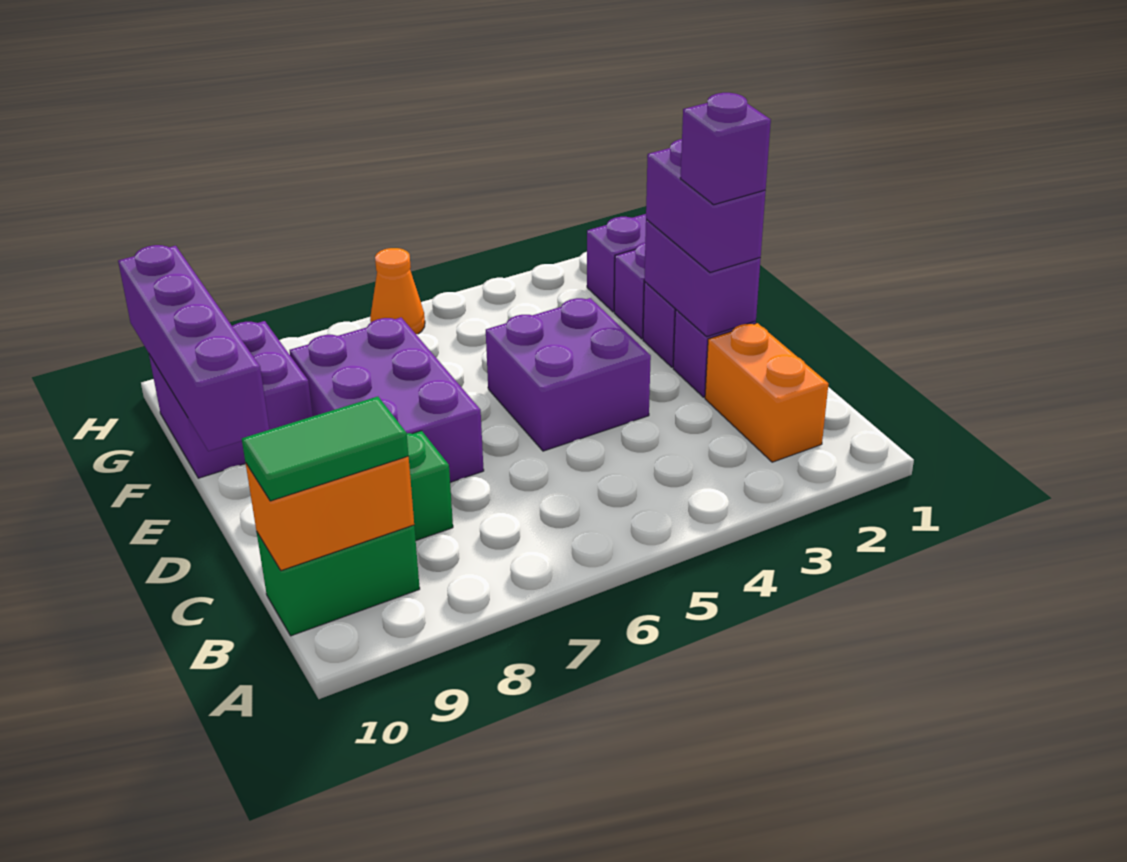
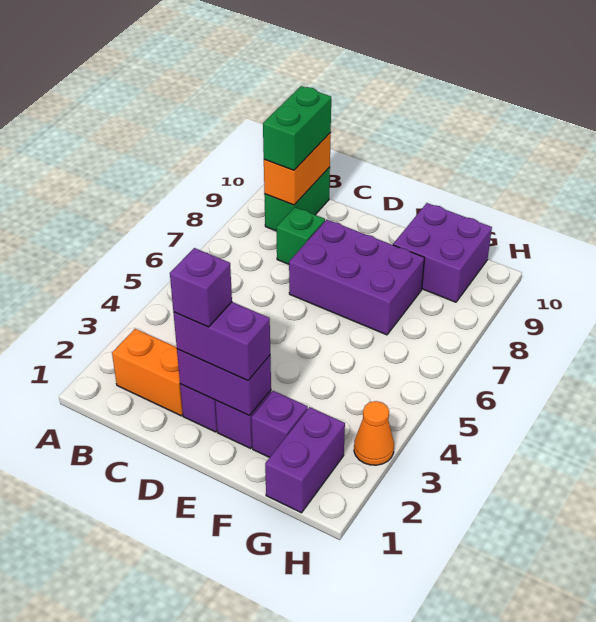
green 1x2 tile [242,397,409,501] -> green 1x2 brick [263,86,331,170]
purple 2x2 brick [486,298,651,451] -> none
purple 1x4 brick [118,245,269,451] -> none
orange 1x1 cone [370,248,425,334] -> orange 1x1 cone moved to [354,401,394,465]

